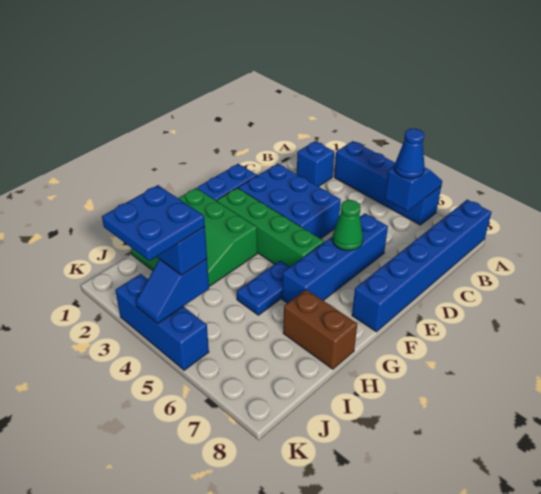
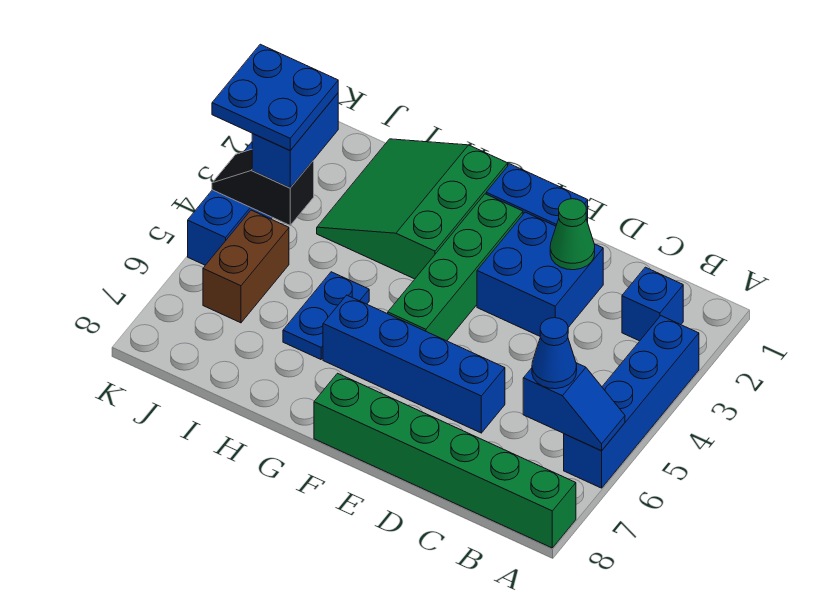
blue 1x6 brick [352,200,492,332] -> green 1x6 brick [314,373,576,548]
blue 2x3 brick [238,164,341,239] -> blue 2x2 brick [477,212,603,336]
green 1x1 cone [332,200,363,251] -> green 1x1 cone moved to [550,199,595,270]
blue 1x2 plate [237,261,289,315] -> blue 1x2 plate turned to [283,272,369,359]
brown 1x2 brick [283,290,357,369] -> brown 1x2 brick moved to [203,210,289,323]
blue 1x2 slope [136,259,209,324] -> black 1x2 slope [212,149,314,225]

